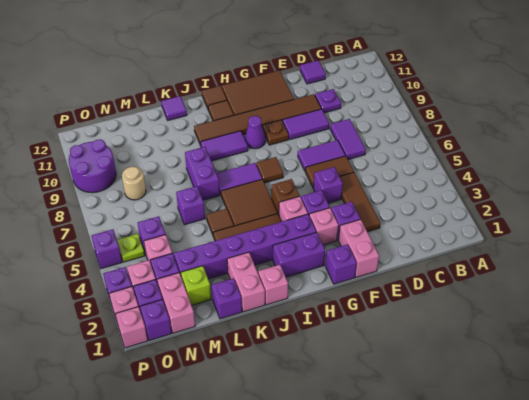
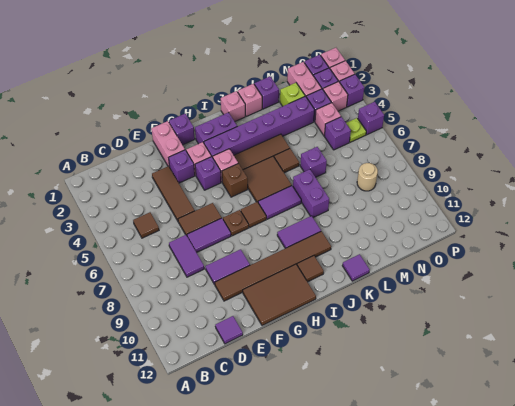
purple 1x1 plate [315,89,341,113] -> none
purple 1x1 brick [313,167,343,203] -> none
brown 1x1 plate [262,120,289,145] -> brown 1x1 plate moved to [223,210,249,236]
purple 1x1 cone [245,116,265,149] -> none
brown 1x1 tile [202,86,227,109] -> brown 1x1 tile moved to [133,212,159,238]
pink 1x2 brick [227,252,265,312] -> pink 1x1 brick [238,84,262,116]
purple 2x2 round brick [69,139,116,193] -> none

